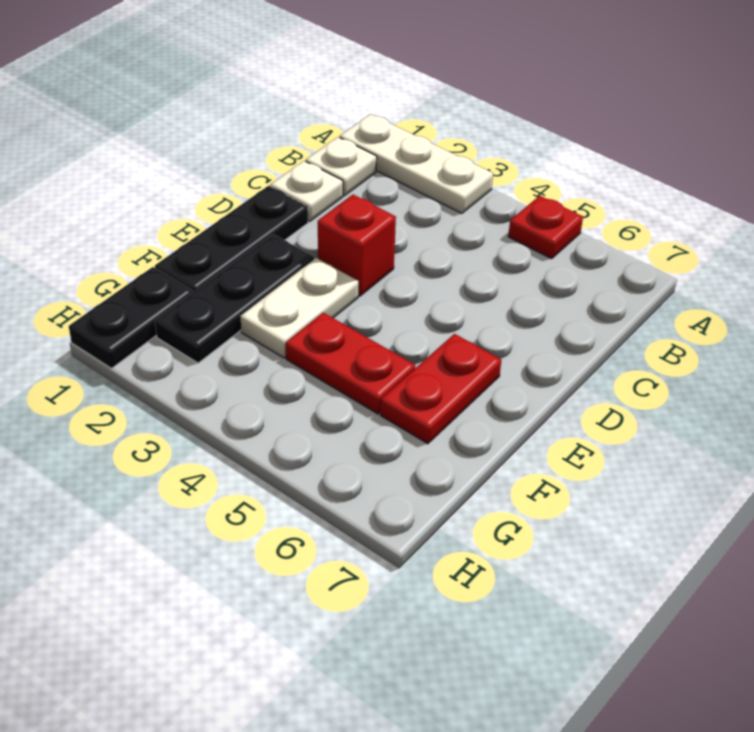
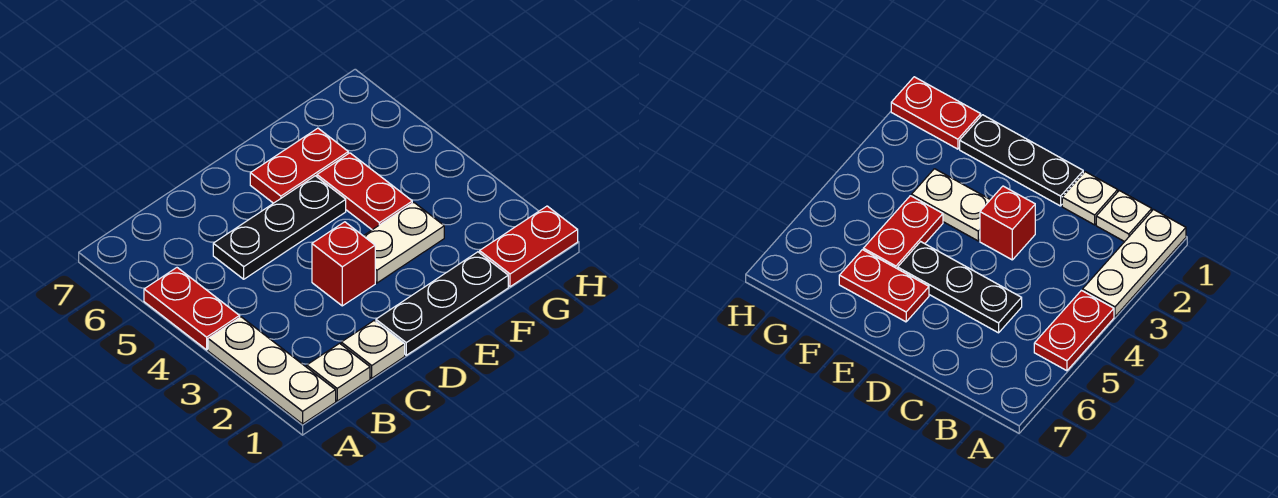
red 1x1 plate [508,196,583,259] -> red 1x2 plate [144,268,240,350]
black 1x3 plate [155,234,314,363] -> black 1x3 plate moved to [213,176,346,279]
black 1x2 plate [69,267,193,368] -> red 1x2 plate [480,206,578,287]

